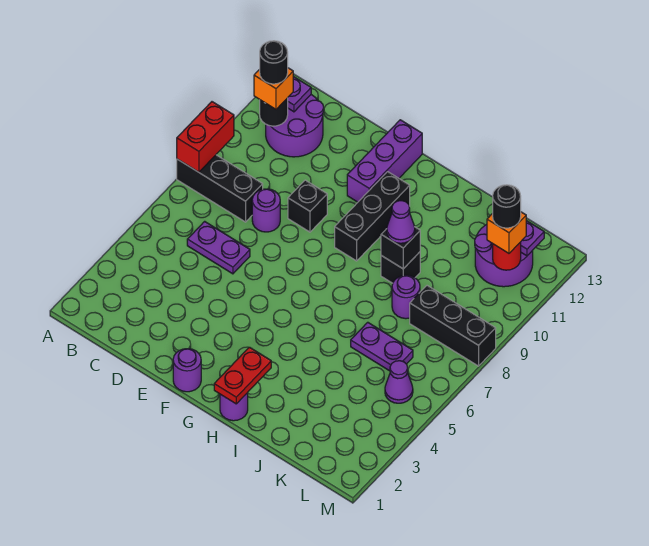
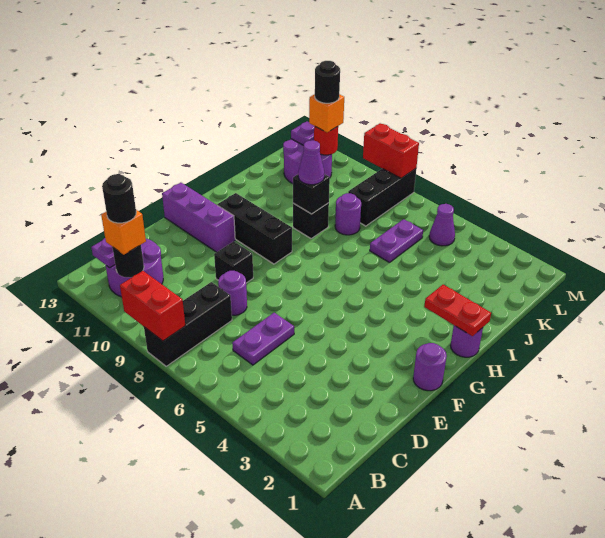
none -> red 1x2 brick [363,123,419,178]

